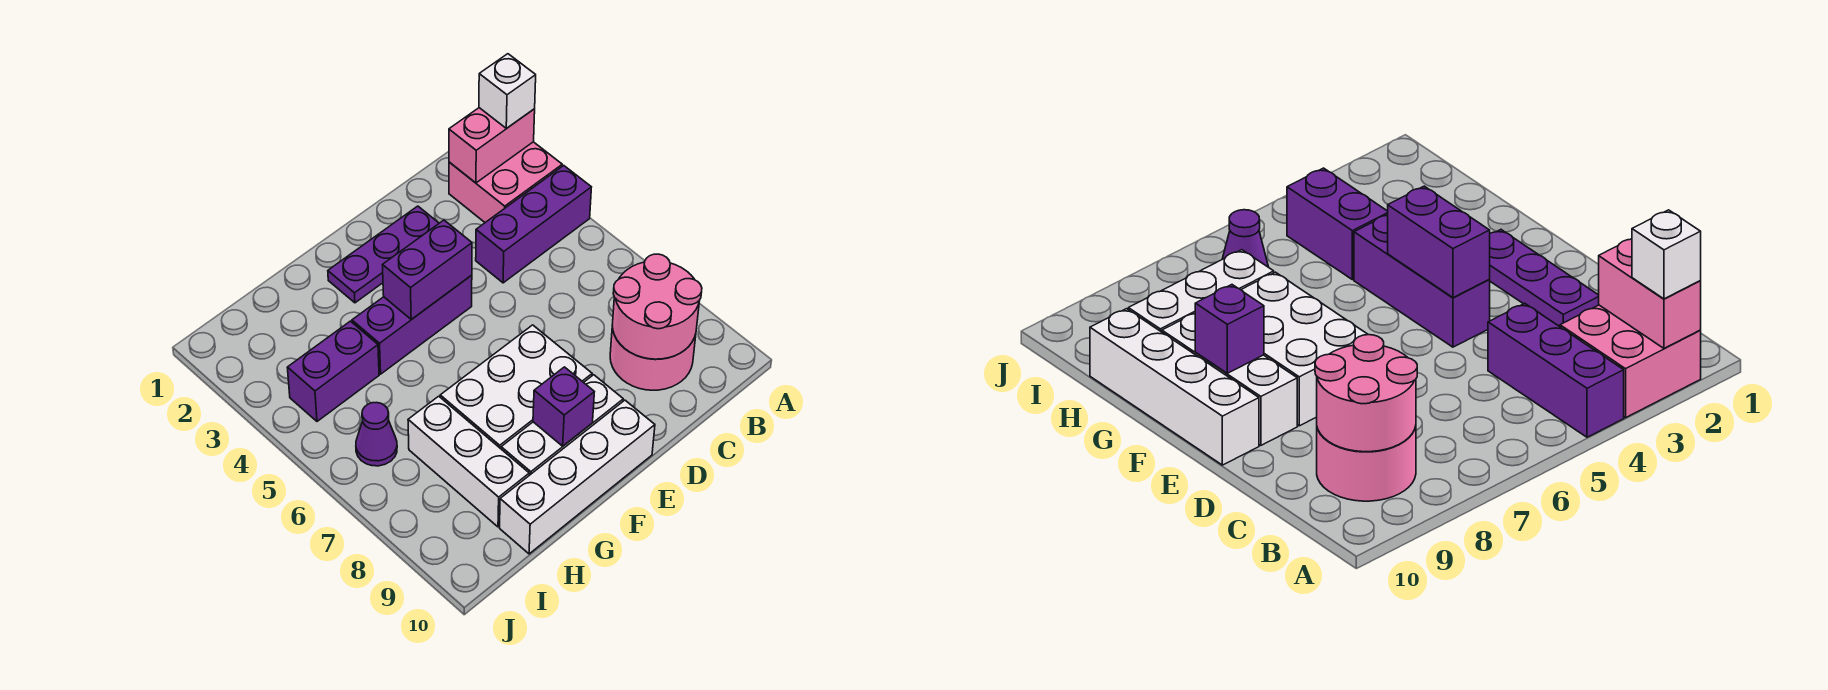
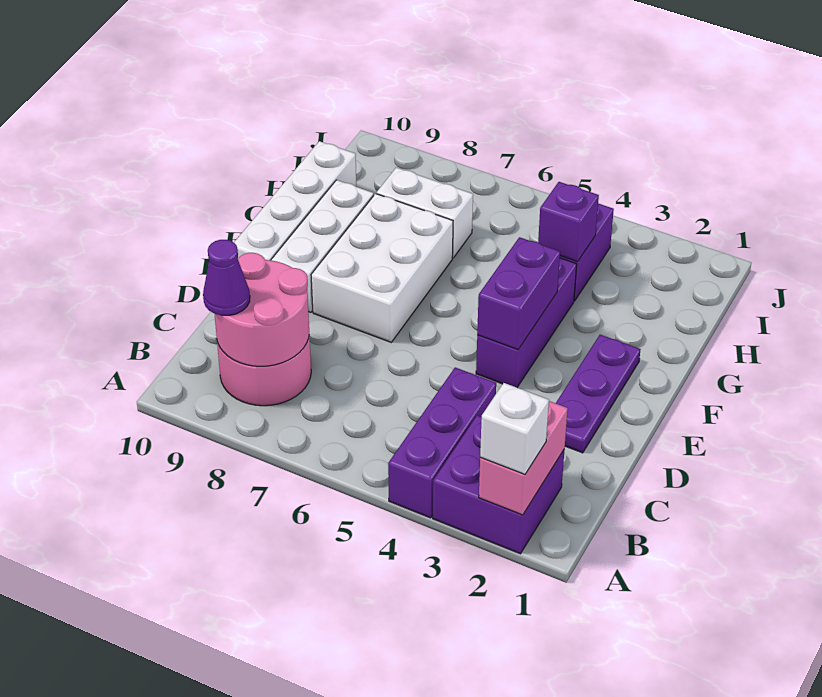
pink 2x2 brick [449,142,562,222] -> purple 2x2 brick [433,416,565,554]
purple 1x1 brick [533,367,594,446] -> purple 1x1 brick moved to [538,182,599,262]
white 1x3 brick [408,396,529,527] -> white 1x2 brick [376,168,473,258]
purple 1x1 cone [356,403,397,466] -> purple 1x1 cone moved to [203,240,250,315]

